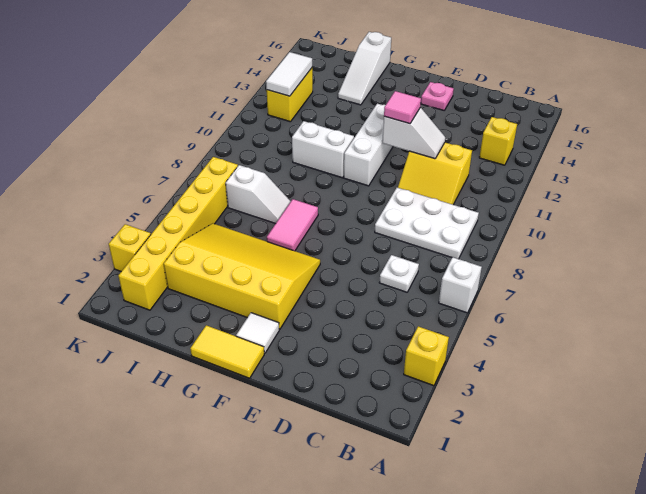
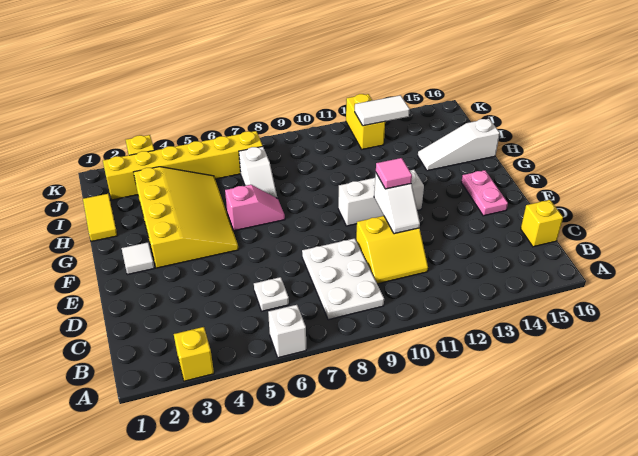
yellow 1x1 brick [479,117,517,165] -> yellow 1x1 brick moved to [521,200,563,247]
yellow 2x2 slope [398,143,472,205] -> yellow 2x2 slope turned to [356,216,428,284]
pink 1x1 plate [421,82,454,110] -> pink 1x2 plate [461,170,508,216]
yellow 1x2 tile [190,325,264,378] -> yellow 1x2 tile moved to [83,194,118,242]
pink 1x2 tile [267,199,318,251] -> pink 1x2 slope [225,185,285,231]
white 1x2 brick [292,121,354,178] -> none
yellow 1x2 brick [267,68,313,122] -> yellow 1x2 brick turned to [346,94,385,149]

